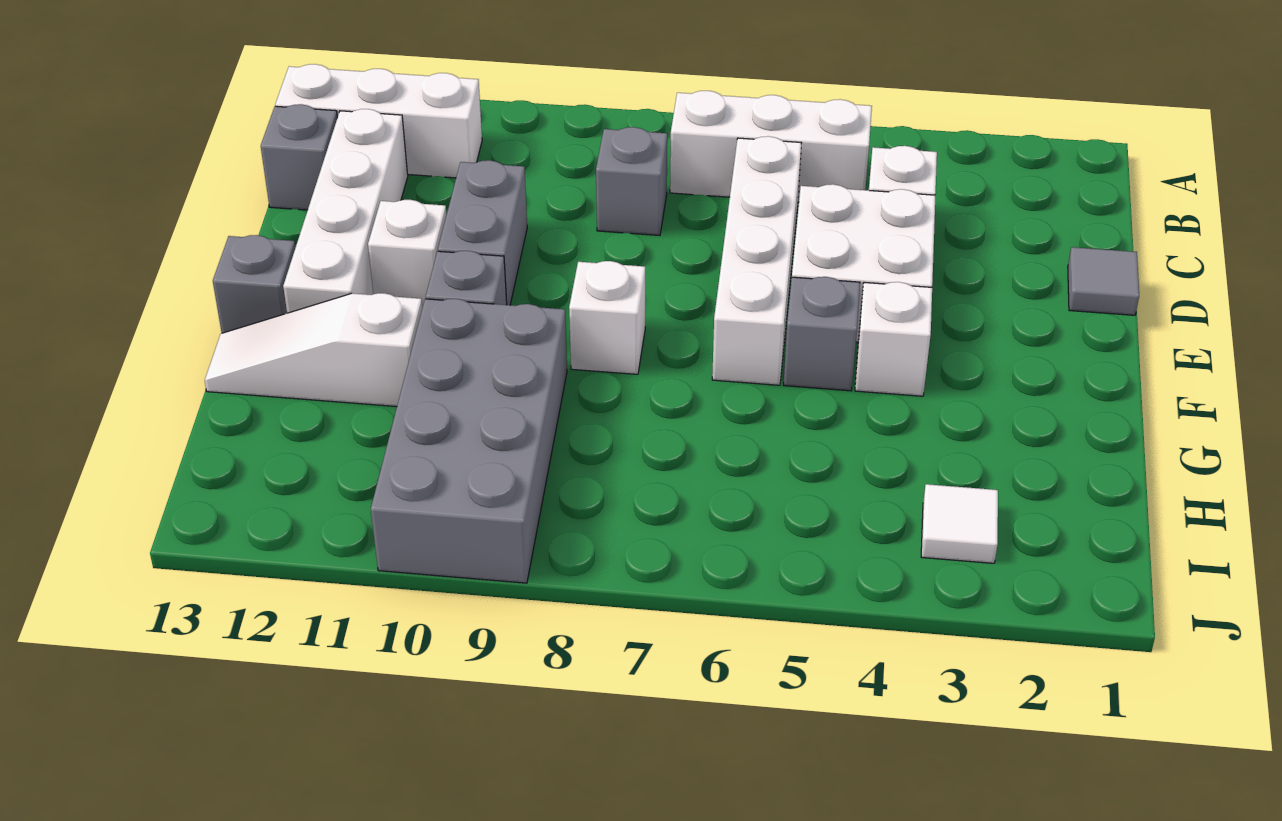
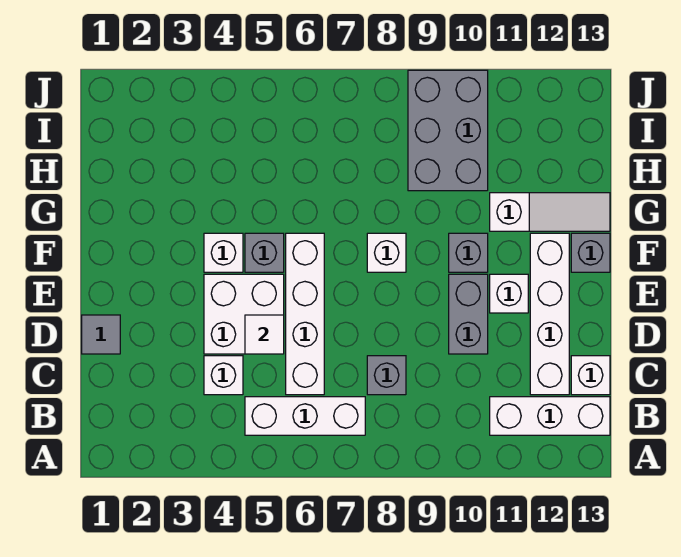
grey 1x1 brick [261,104,337,210] -> white 1x1 brick [571,356,610,395]
grey 2x4 brick [371,299,567,583] -> grey 2x3 brick [408,70,488,191]
white 1x1 tile [921,484,998,563] -> white 1x1 tile moved to [245,315,284,354]

